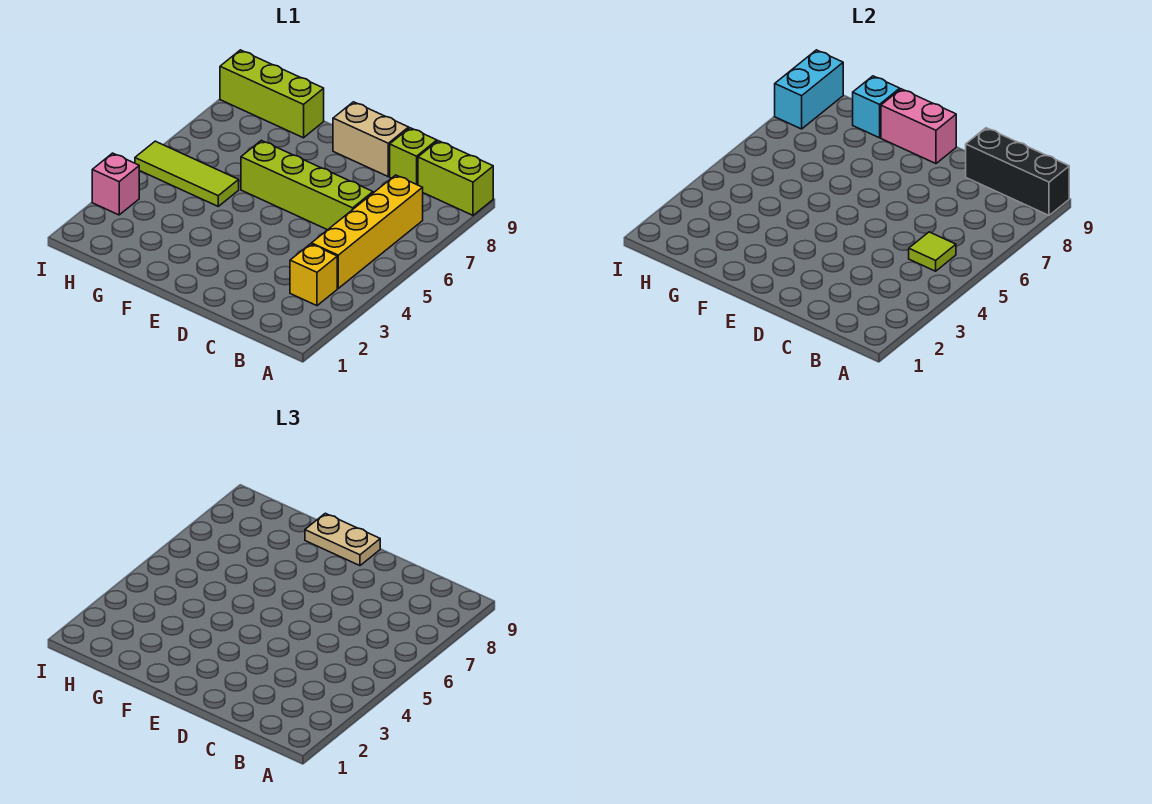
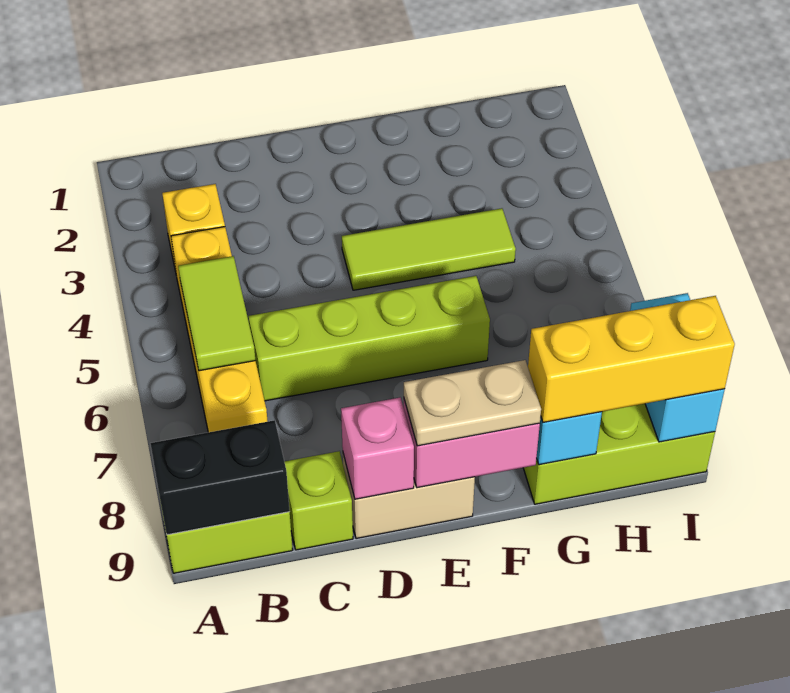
black 1x3 brick [966,128,1069,215] -> black 1x2 brick [150,420,290,535]
lime 1x1 tile [909,232,956,271] -> lime 1x2 tile [178,256,256,371]
lime 1x3 tile [135,141,239,206] -> lime 1x3 tile moved to [342,208,516,290]
none -> yellow 1x3 brick [528,296,735,422]
pink 1x1 brick [92,153,139,215] -> pink 1x1 brick moved to [341,398,414,499]

